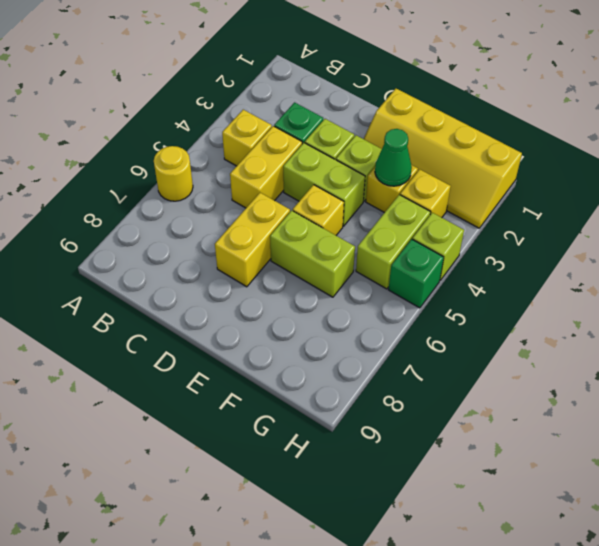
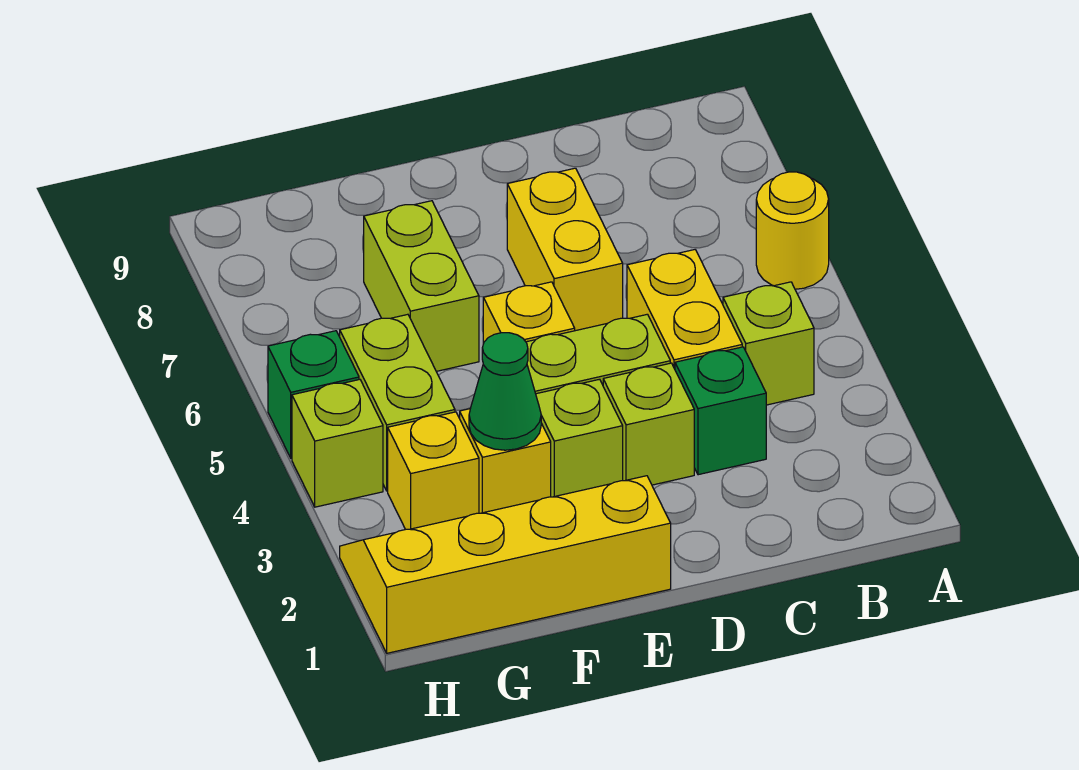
yellow 1x1 brick [222,110,272,166] -> lime 1x1 brick [723,282,814,405]
lime 1x2 brick [270,210,355,297] -> lime 1x2 brick turned to [364,201,479,371]

